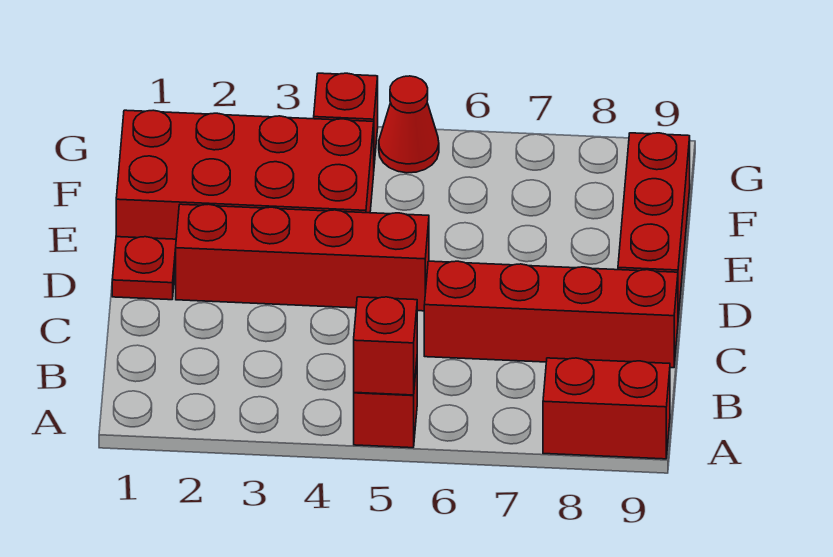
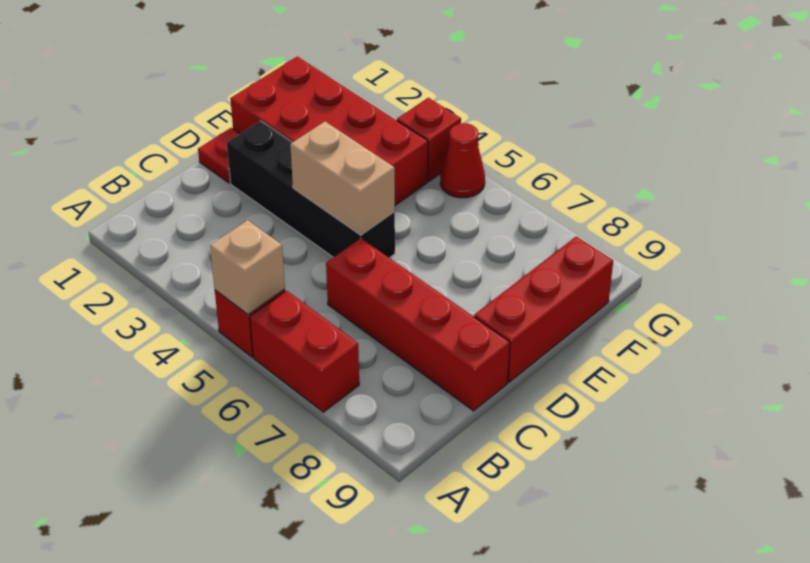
red 1x1 brick [354,297,417,395] -> tan 1x1 brick [210,220,285,314]
red 1x2 brick [543,358,670,459] -> red 1x2 brick moved to [250,291,359,412]
red 1x4 brick [176,204,429,311] -> black 1x4 brick [227,121,395,258]
none -> tan 1x2 brick [290,122,395,235]

